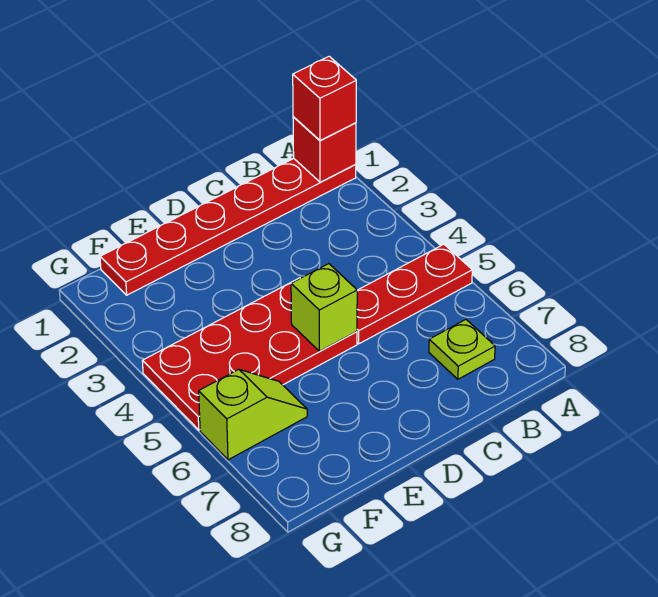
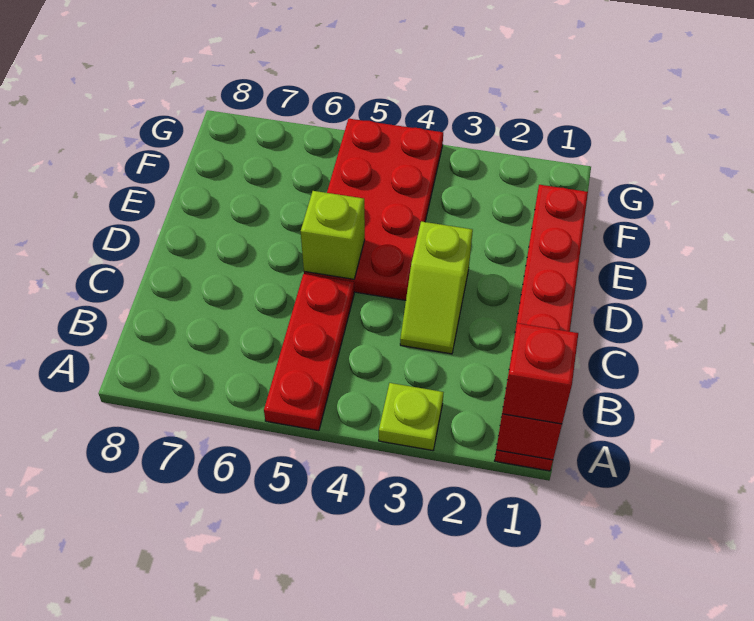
lime 1x1 plate [429,319,495,379] -> lime 1x1 plate moved to [379,383,444,451]
lime 1x2 slope [199,369,307,460] -> lime 1x2 slope moved to [400,221,473,354]

